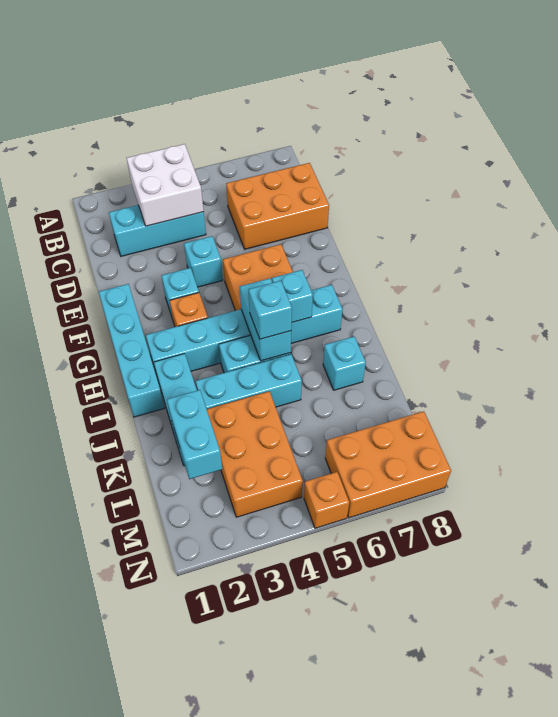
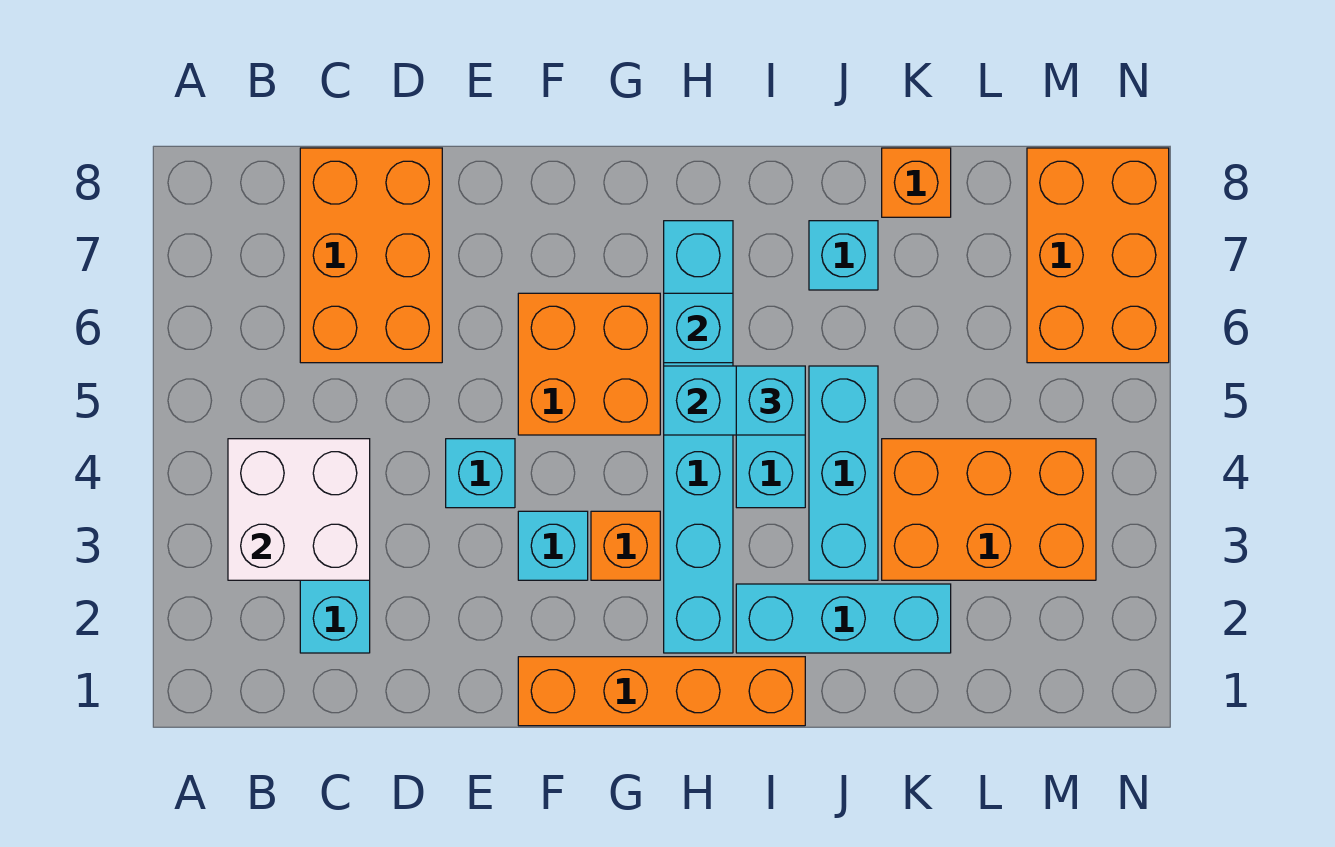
cyan 1x4 brick [99,284,164,417] -> orange 1x4 brick [518,657,805,726]
cyan 1x2 brick [167,390,222,479] -> none
orange 1x1 brick [304,472,349,528] -> orange 1x1 brick moved to [882,148,951,217]

